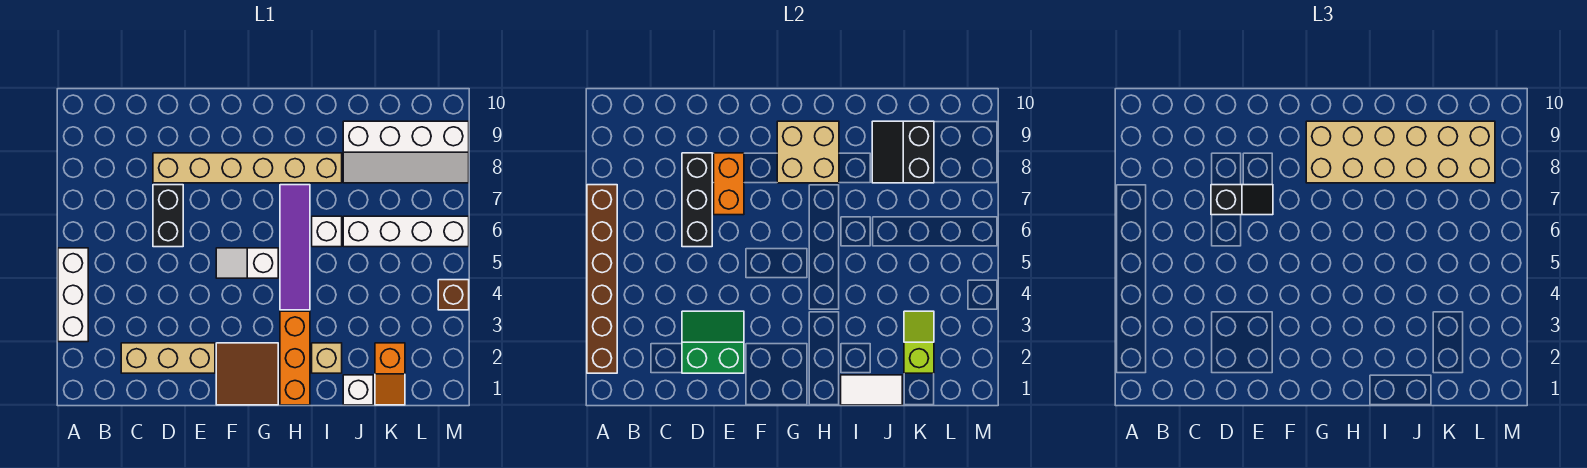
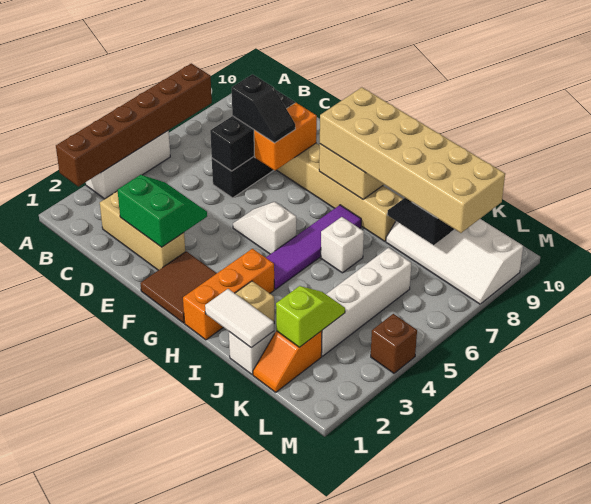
white 1x4 brick [343,216,469,247] -> white 1x4 brick turned to [321,248,411,356]

